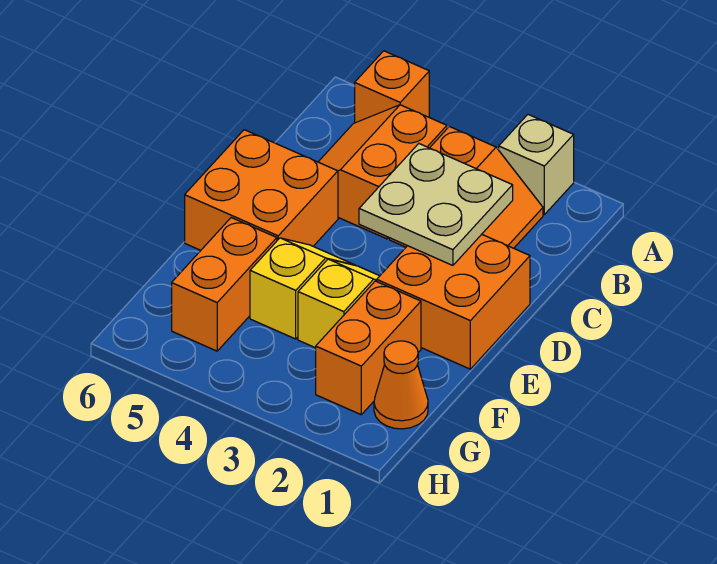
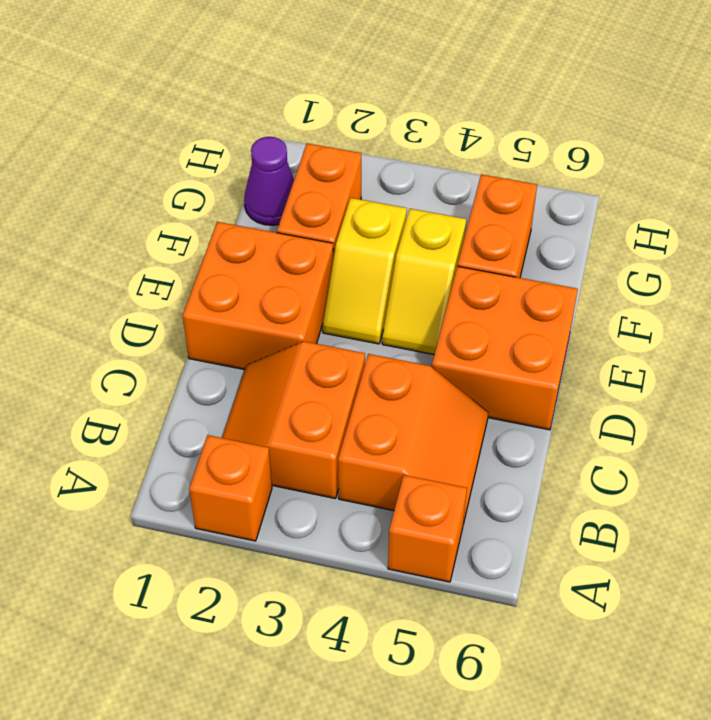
tan 1x1 brick [499,115,574,214] -> orange 1x1 brick [189,435,272,541]
tan 2x2 plate [359,144,513,265] -> none
orange 1x1 cone [374,341,428,429] -> purple 1x1 cone [244,137,294,225]

